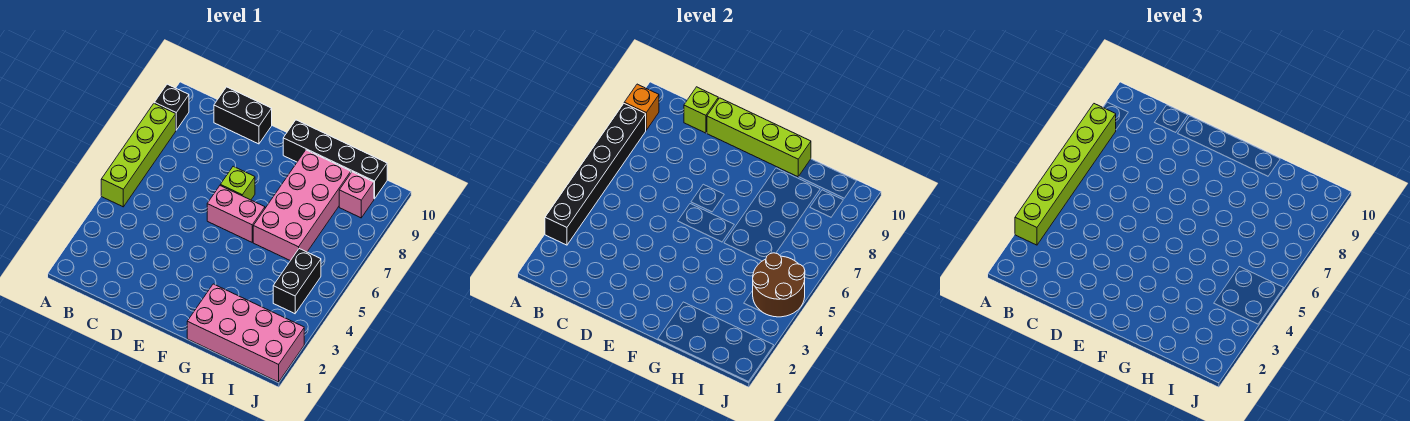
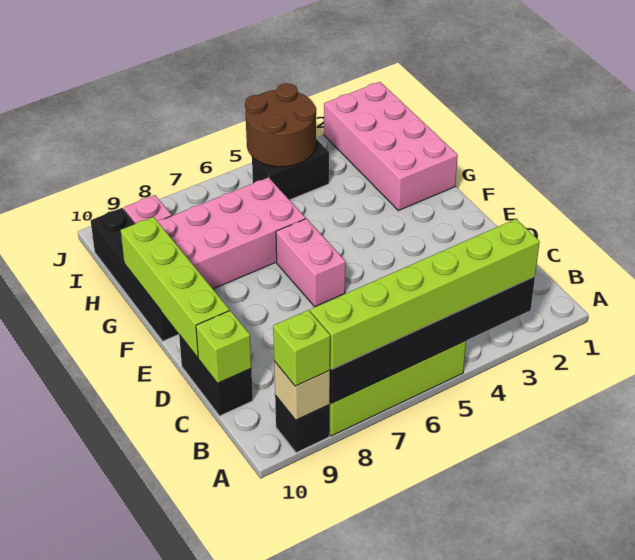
orange 1x1 brick [624,84,659,130] -> tan 1x1 brick [274,361,330,420]
lime 1x1 brick [220,166,255,200] -> lime 1x1 brick moved to [273,310,330,386]

